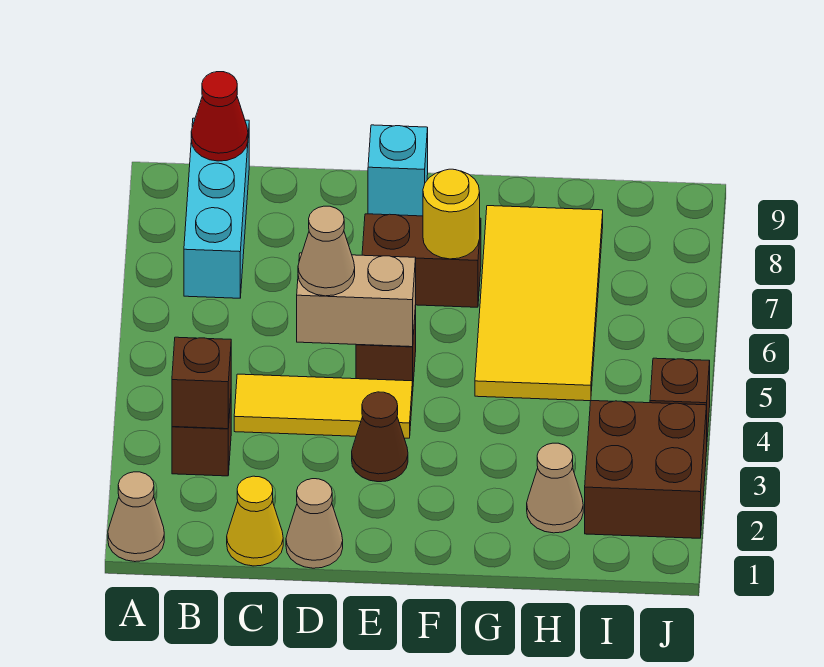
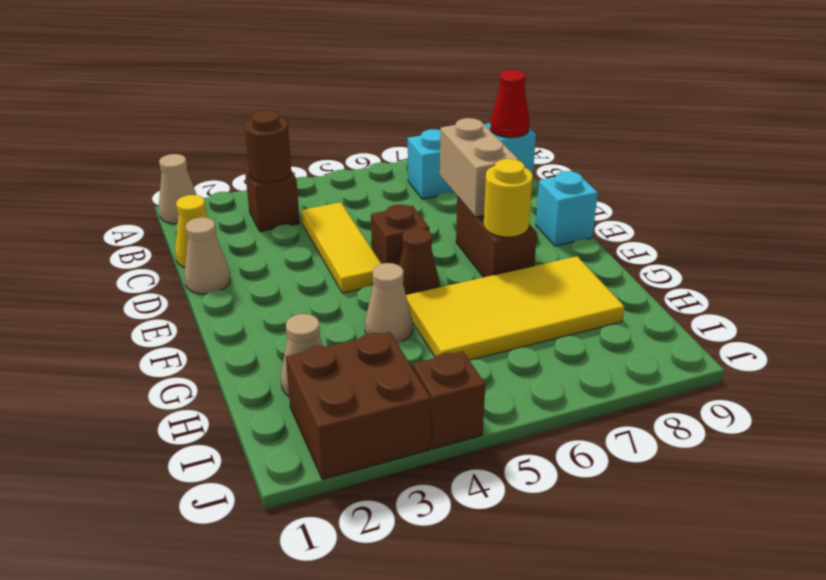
brown 1x1 brick [172,337,231,429] -> brown 1x1 round brick [244,110,291,183]
tan 1x2 brick [297,253,416,347] -> tan 1x2 brick moved to [440,118,519,217]
tan 1x1 cone [298,206,355,296] -> tan 1x1 cone moved to [365,263,413,343]
brown 1x1 cone [352,392,408,482] -> brown 1x1 cone moved to [399,228,440,295]

